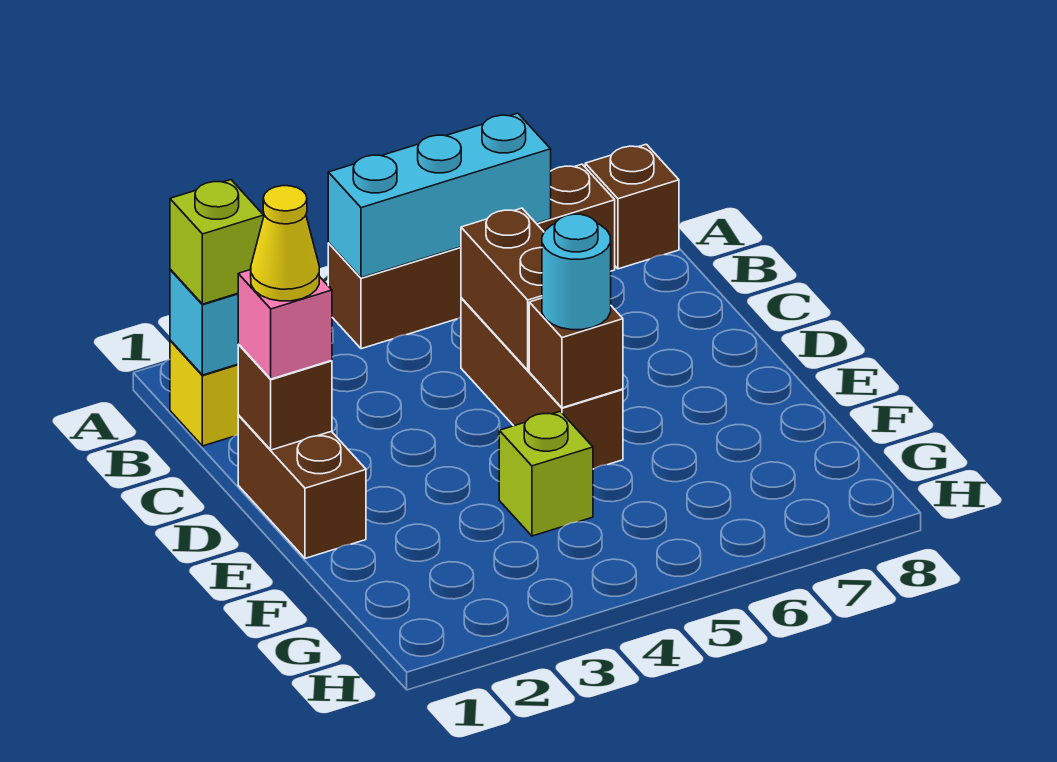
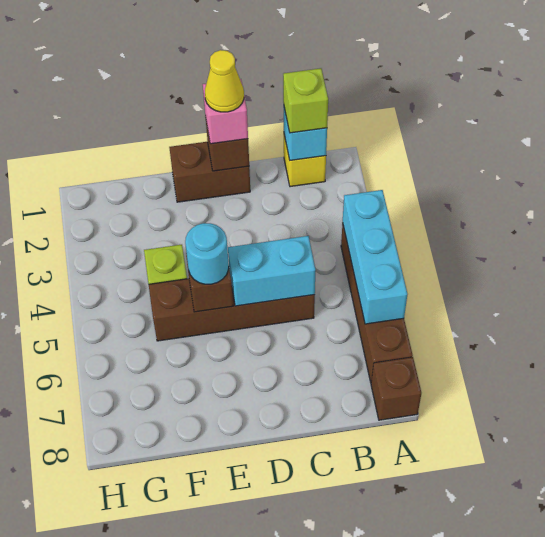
brown 1x3 brick [461,298,623,469] -> brown 1x4 brick [149,279,315,341]
brown 1x2 brick [461,208,544,370] -> cyan 1x2 brick [228,236,316,306]

